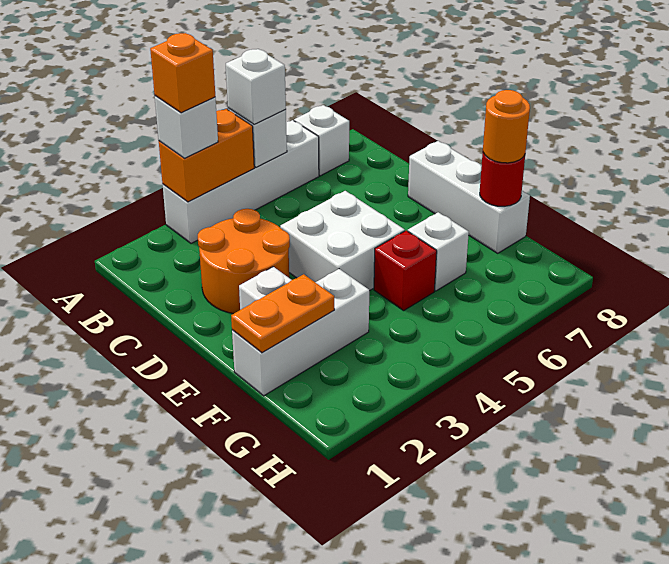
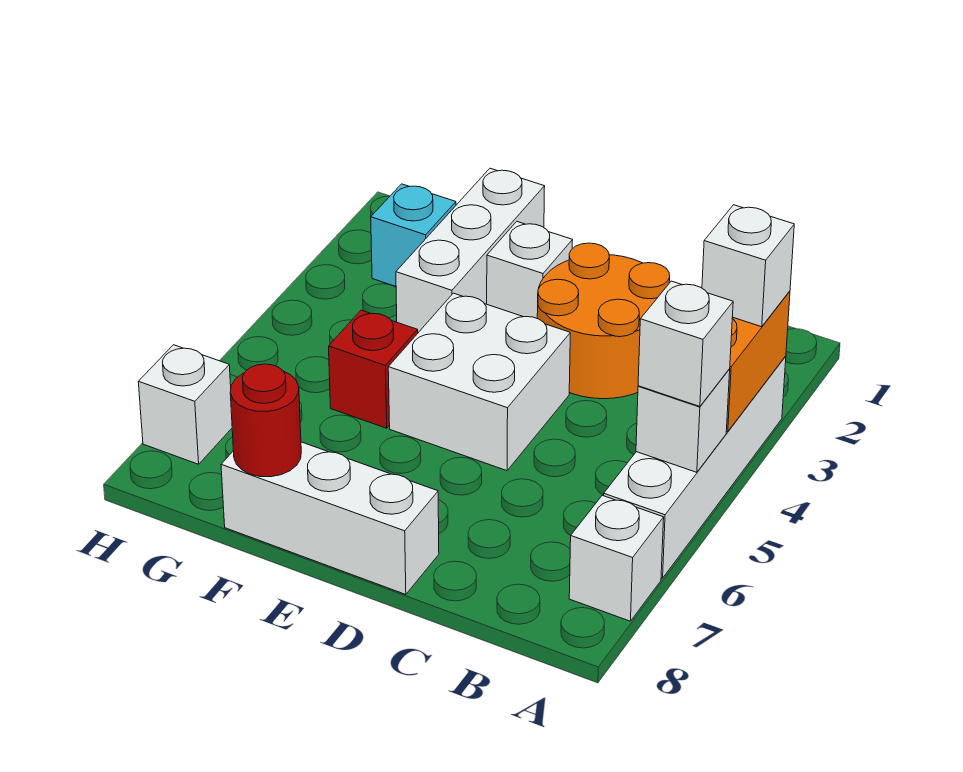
orange 1x1 brick [150,33,215,113] -> none
orange 1x2 plate [231,274,334,353] -> none
white 1x1 brick [408,212,469,291] -> white 1x1 brick moved to [138,345,232,464]
orange 1x1 round brick [483,90,530,163] -> none
none -> cyan 1x1 brick [371,184,456,286]

